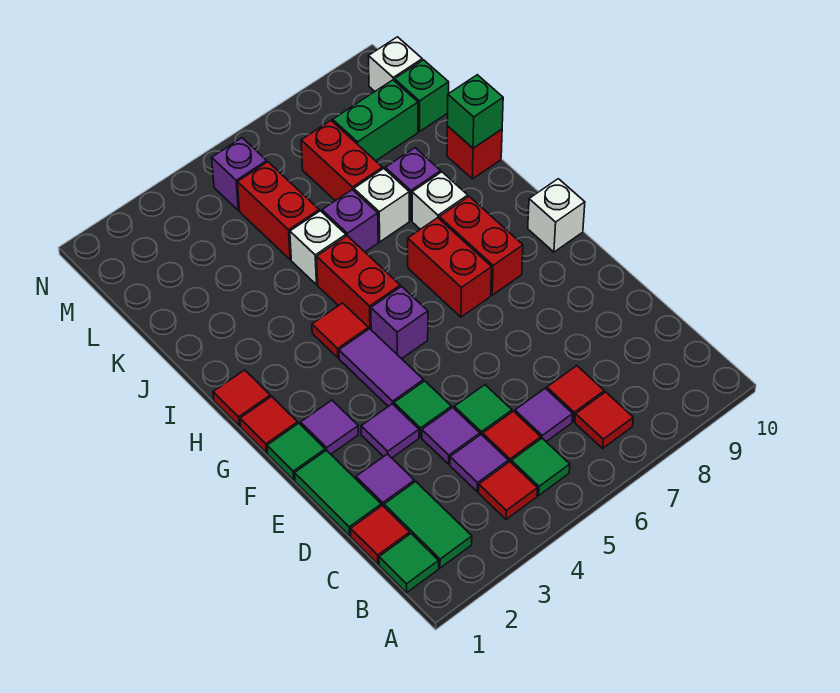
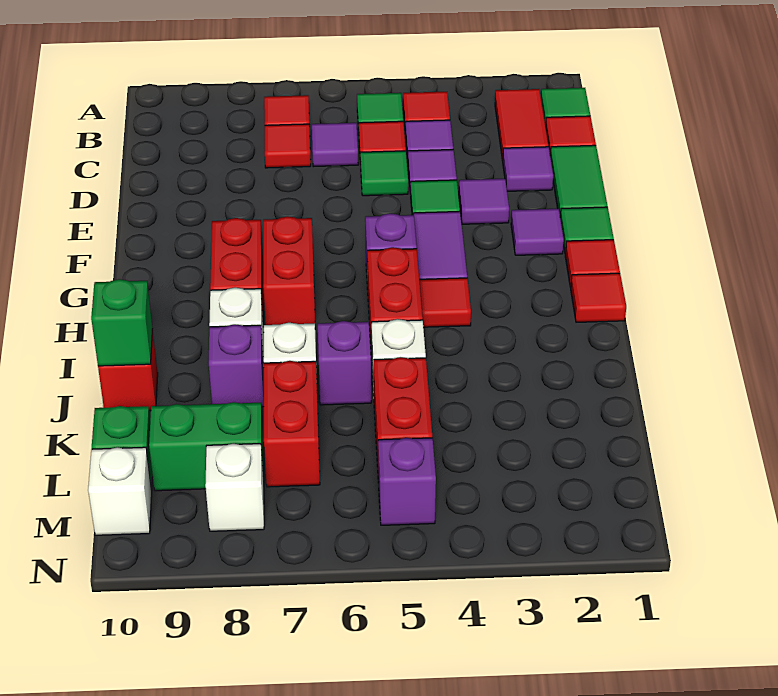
green 1x2 tile [384,482,472,568] -> red 1x2 tile [495,89,548,161]
white 1x1 brick [528,179,585,252] -> white 1x1 brick moved to [205,444,264,531]

